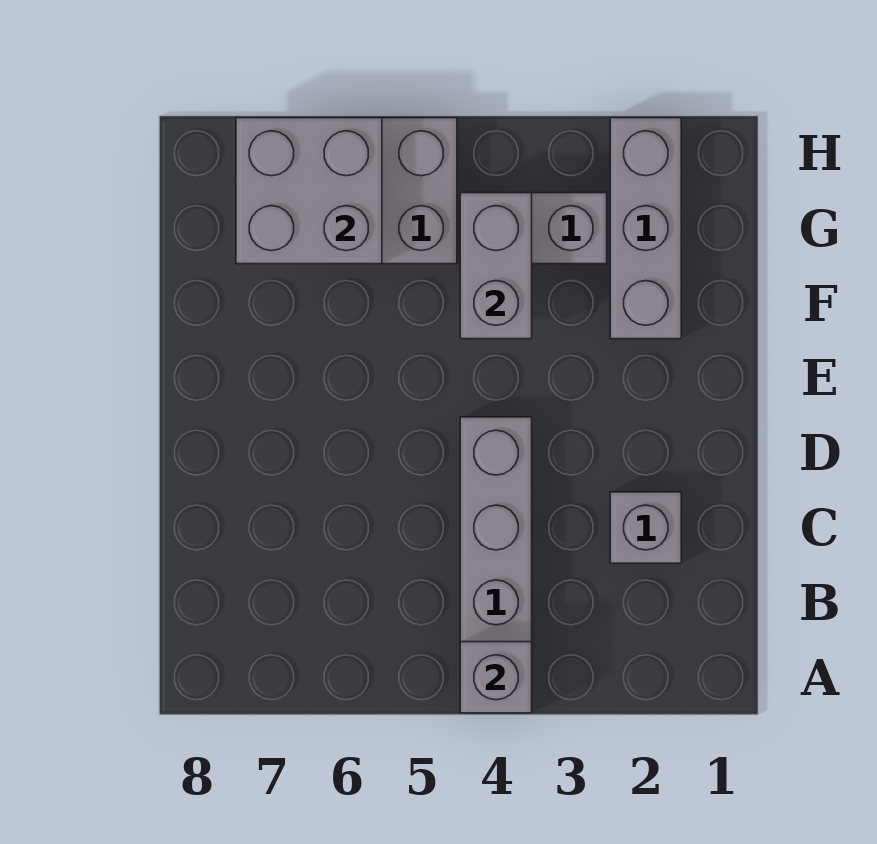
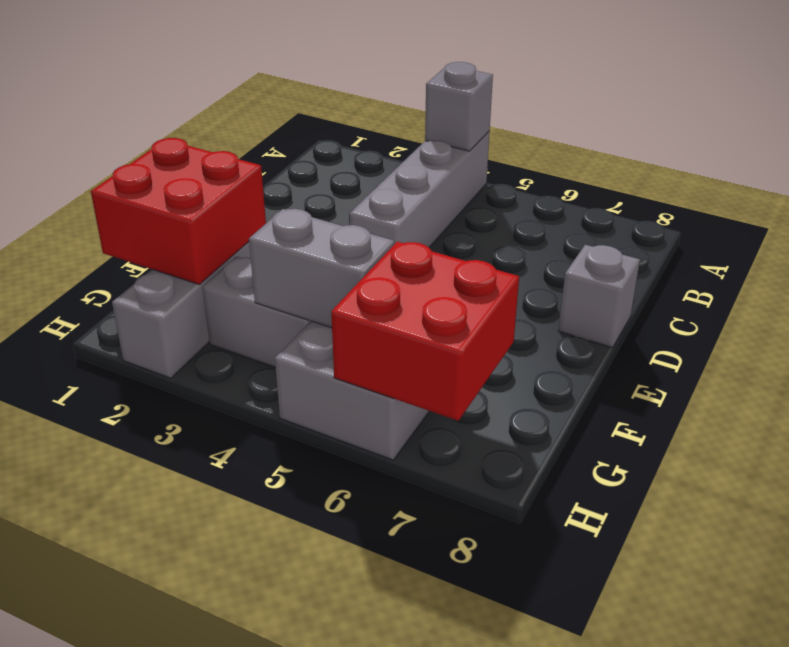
grey 1x1 brick [610,492,681,563] -> grey 1x1 brick moved to [559,245,640,348]
none -> red 2x2 brick [91,138,266,285]
grey 1x2 brick [460,193,532,339] -> grey 1x2 brick turned to [249,209,394,328]
grey 2x2 brick [236,118,382,264] -> red 2x2 brick [331,241,519,421]

